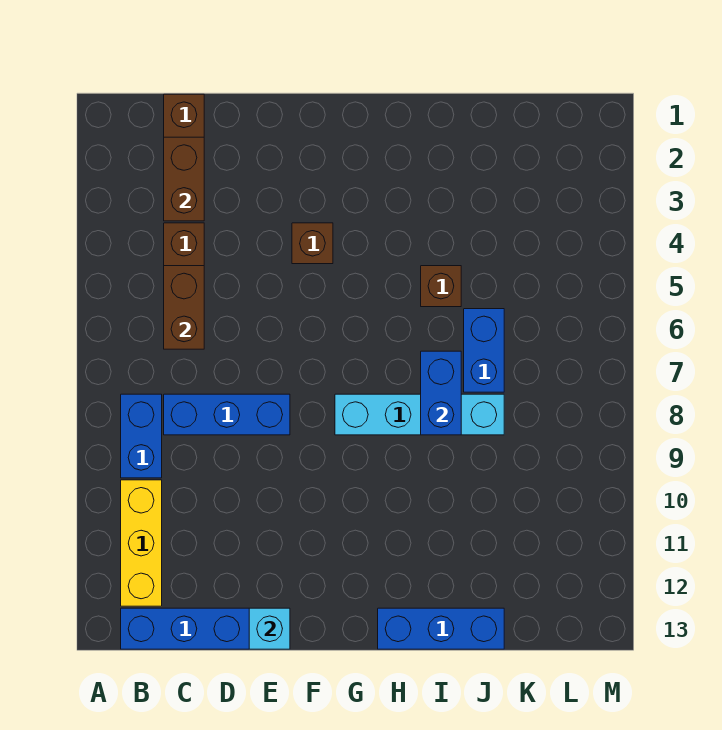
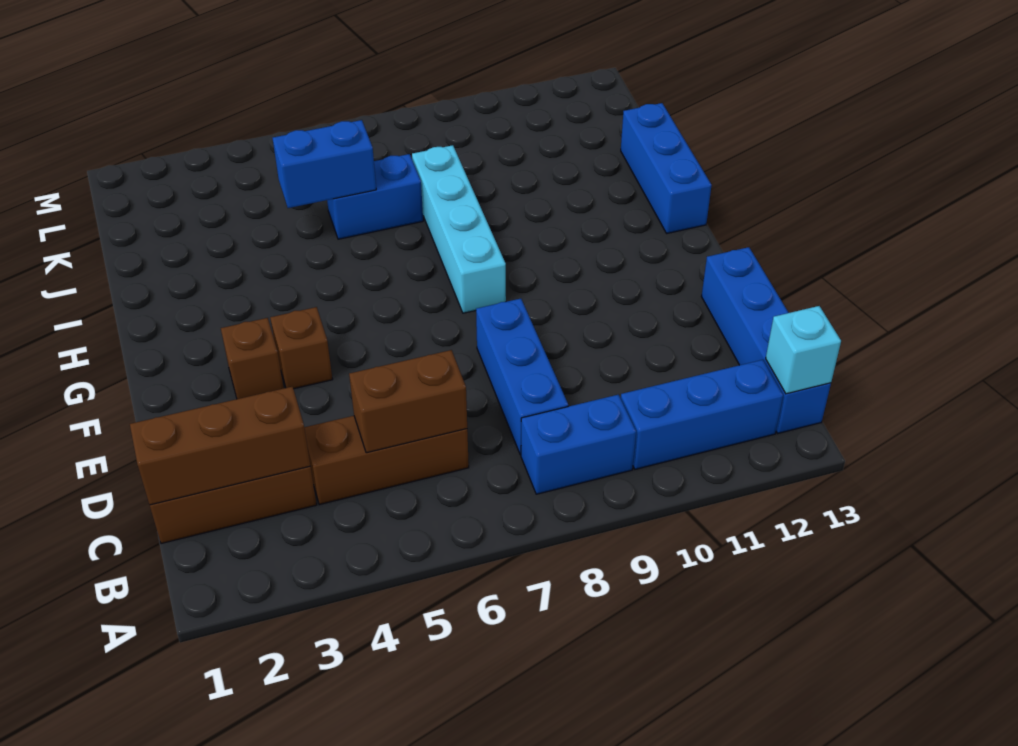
yellow 1x3 brick [121,480,162,606] -> blue 1x3 brick [621,360,783,469]
brown 1x2 brick [164,137,204,221] -> brown 1x3 brick [130,387,310,505]
cyan 1x1 brick [249,608,290,649] -> cyan 1x1 brick moved to [766,306,841,394]
brown 1x1 brick [421,266,461,307] -> brown 1x1 brick moved to [221,318,284,399]
blue 1x2 brick [421,351,461,435] -> blue 1x2 brick moved to [273,120,376,208]

